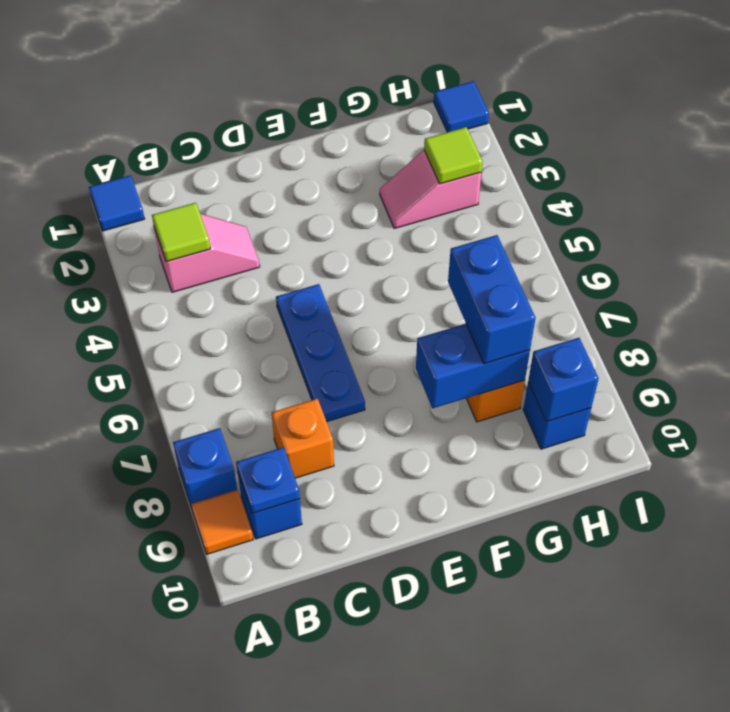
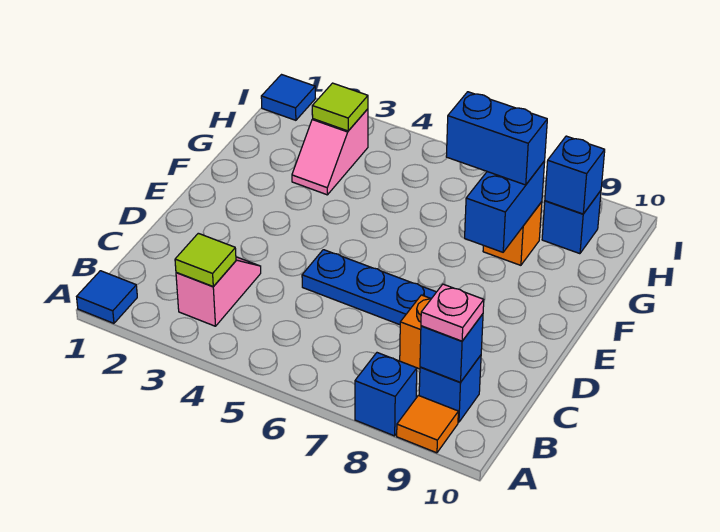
blue 1x1 plate [236,447,300,514] -> blue 1x1 brick [420,314,483,382]
none -> pink 1x1 plate [421,284,484,341]

